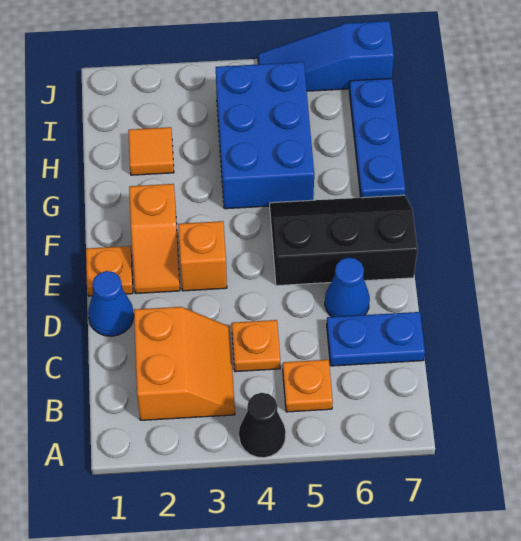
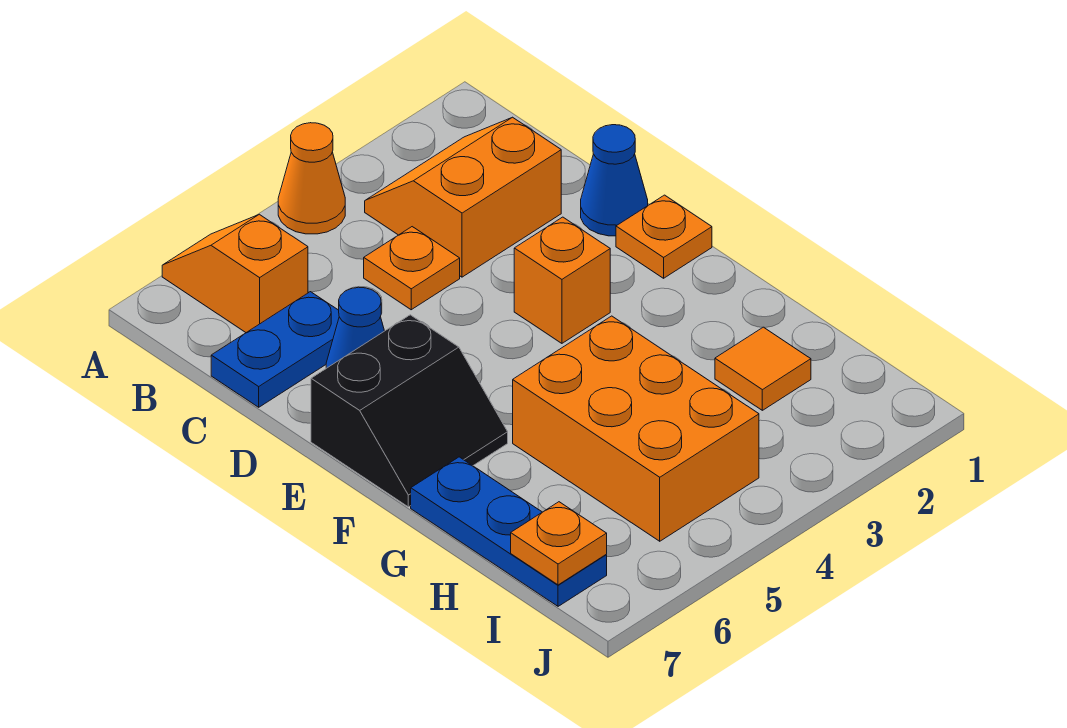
black 1x1 cone [239,393,286,458] -> orange 1x1 cone [278,123,345,234]
orange 2x2 slope [134,307,235,420] -> orange 2x2 slope turned to [365,117,561,277]
orange 1x1 plate [283,360,333,412] -> orange 1x1 plate moved to [511,502,607,585]
orange 1x2 slope [129,184,180,294] -> orange 1x2 slope moved to [162,214,308,332]
black 2x3 slope [270,195,417,286] -> black 2x2 slope [311,315,508,507]
blue 2x3 brick [216,62,314,209] -> orange 2x3 brick [513,316,759,541]
blue 1x3 slope [258,21,394,91] -> none

